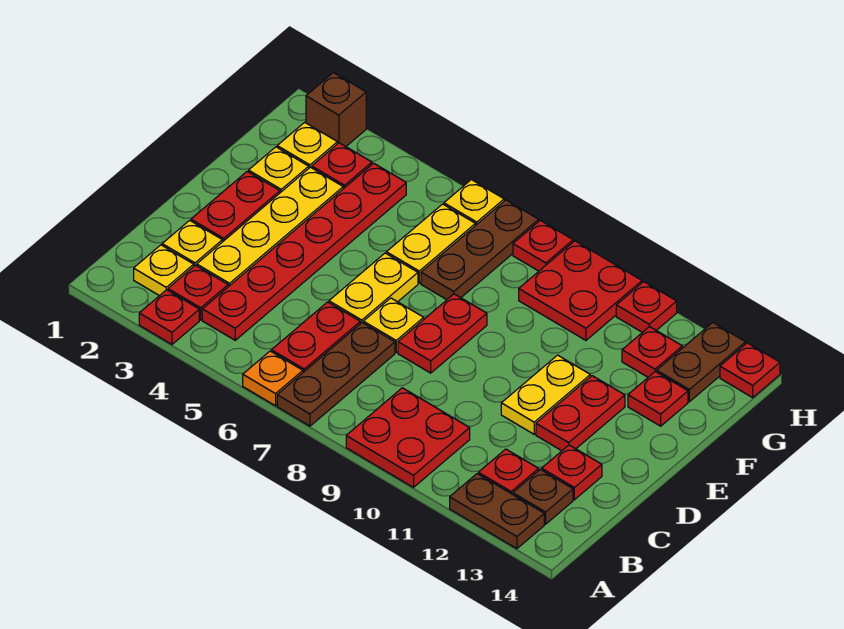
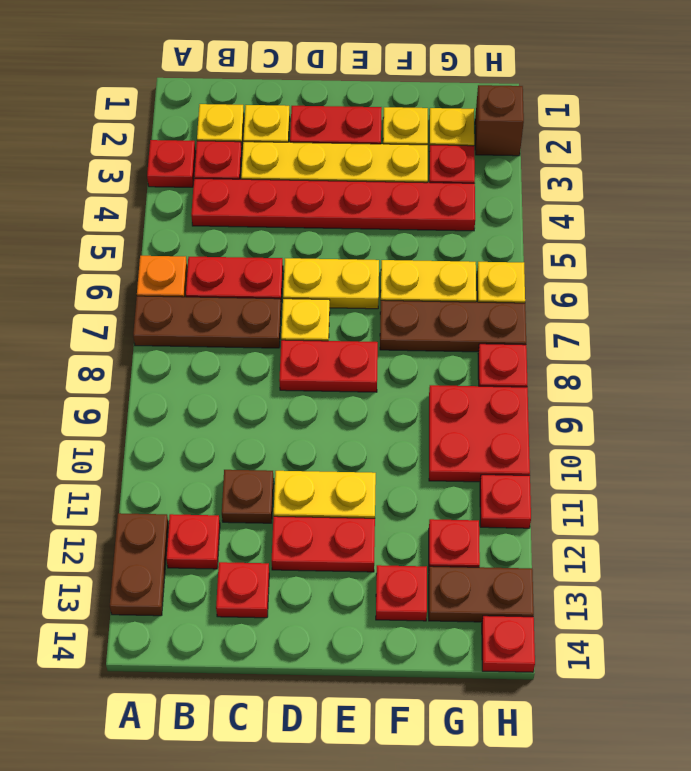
red 2x2 plate [346,388,470,487] -> none
brown 1x1 plate [513,470,573,524] -> brown 1x1 plate moved to [222,470,274,523]

